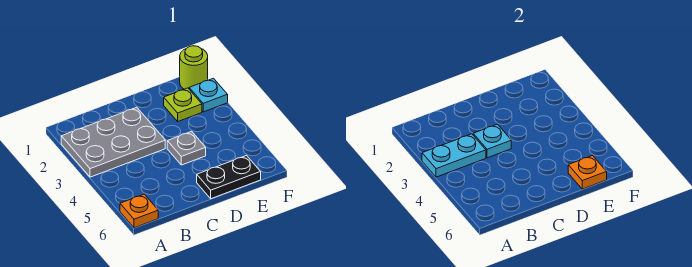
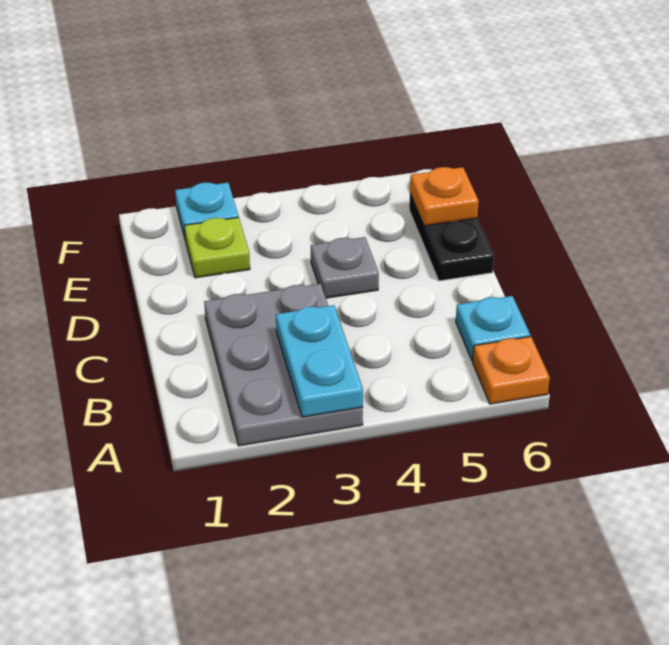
cyan 1x1 plate [473,124,511,158] -> cyan 1x1 plate moved to [456,296,530,361]
lime 1x1 round brick [180,46,208,89] -> none

